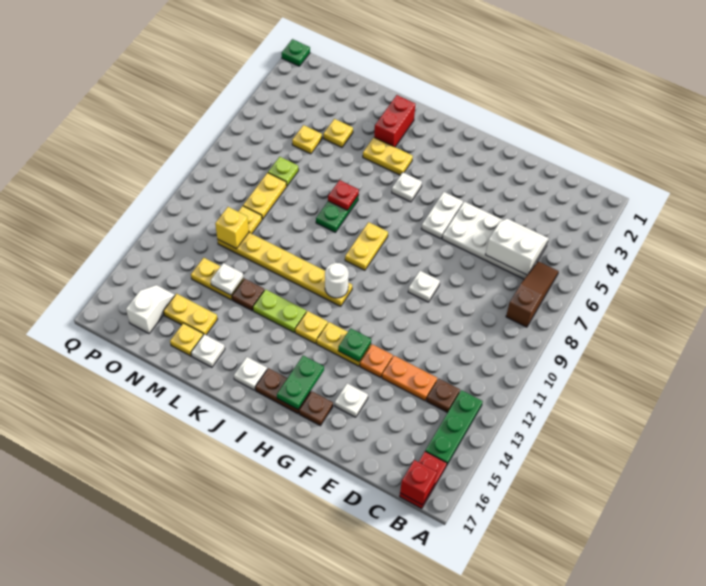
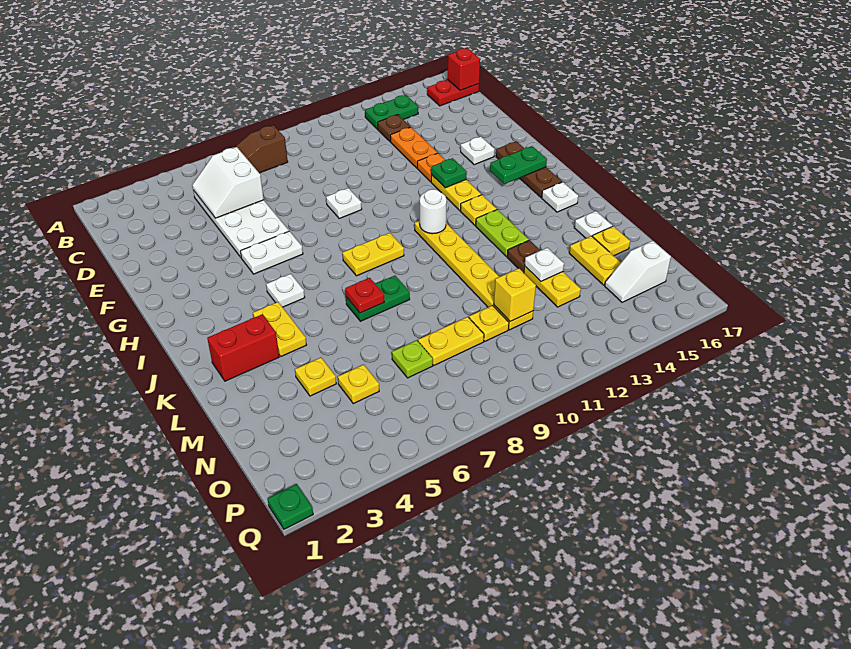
green 1x3 plate [425,390,483,466] -> green 1x2 plate [365,95,418,129]

